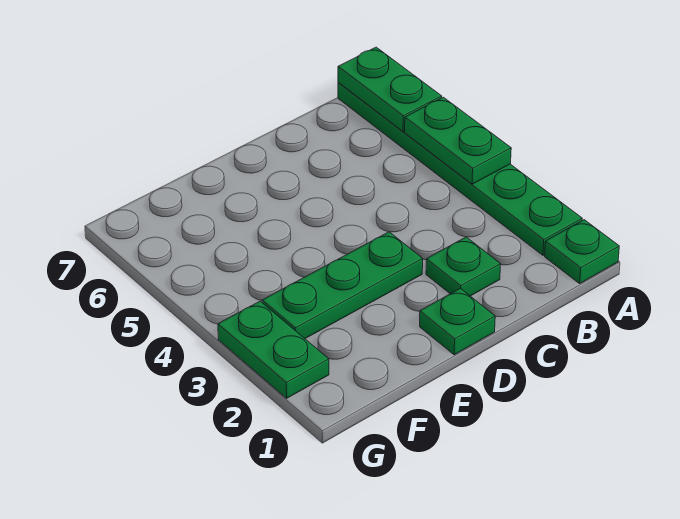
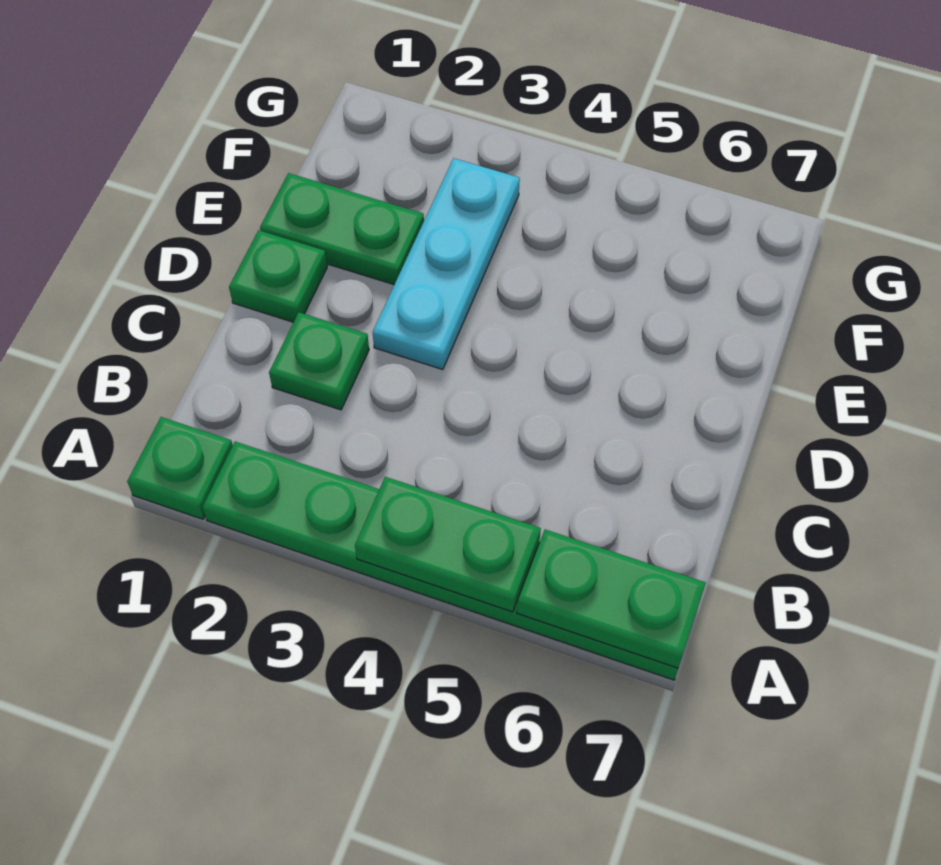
green 1x3 plate [262,232,423,339] -> cyan 1x3 plate [373,158,520,370]
green 1x2 plate [218,301,329,398] -> green 1x2 plate moved to [260,173,424,285]

